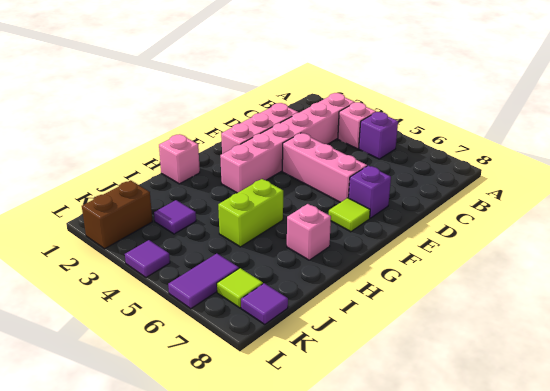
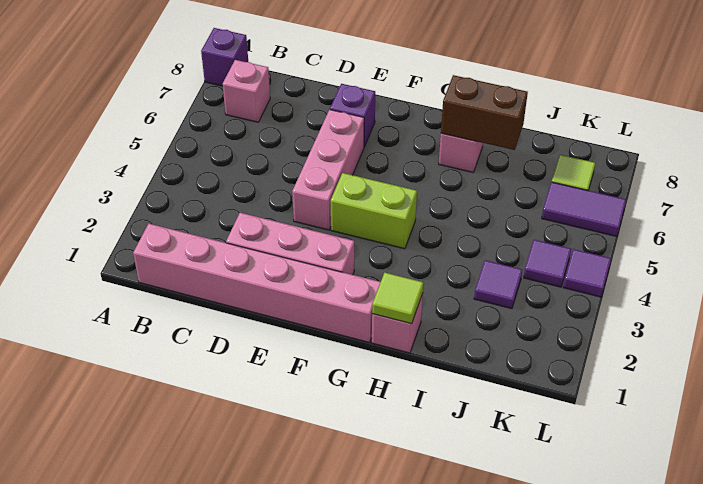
pink 1x6 brick [220,93,355,193] -> pink 1x6 brick moved to [133,224,381,343]
pink 1x1 brick [338,102,376,149] -> pink 1x1 brick moved to [223,60,270,122]
purple 1x1 brick [359,112,398,159] -> purple 1x1 brick moved to [201,28,248,86]
lime 1x1 tile [329,198,370,232] -> lime 1x1 tile moved to [372,273,424,324]
lime 1x2 brick [218,179,283,247] -> lime 1x2 brick moved to [331,173,417,249]
brown 1x2 brick [82,180,153,249] -> brown 1x2 brick moved to [441,75,528,150]
purple 1x1 tile [241,283,288,324] -> purple 1x1 tile moved to [524,240,571,287]

